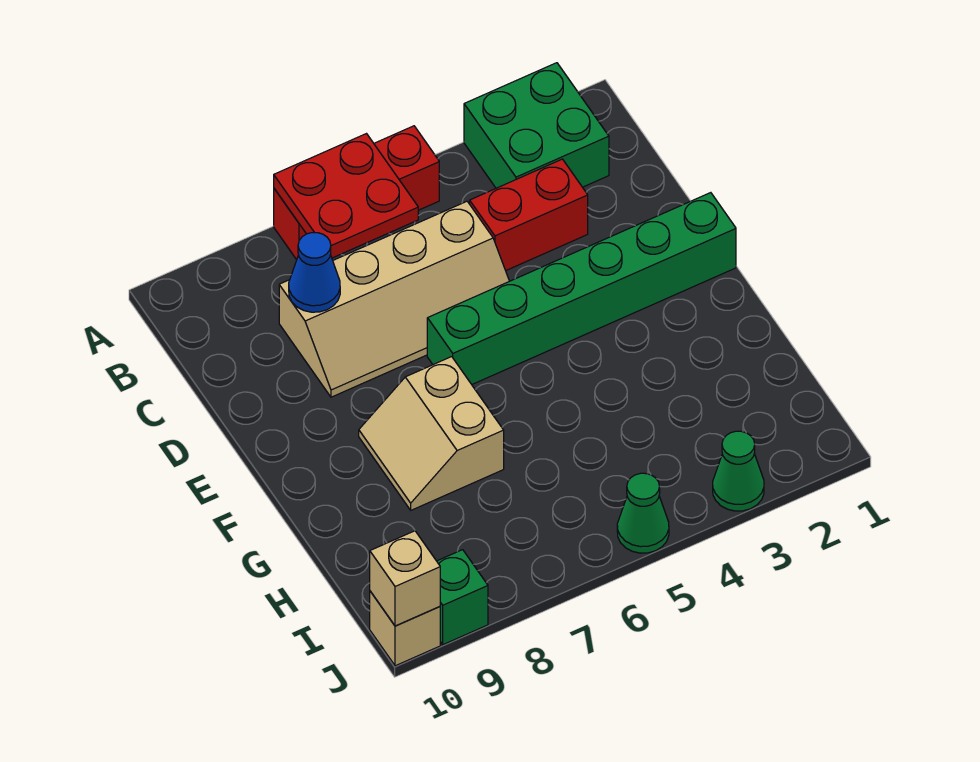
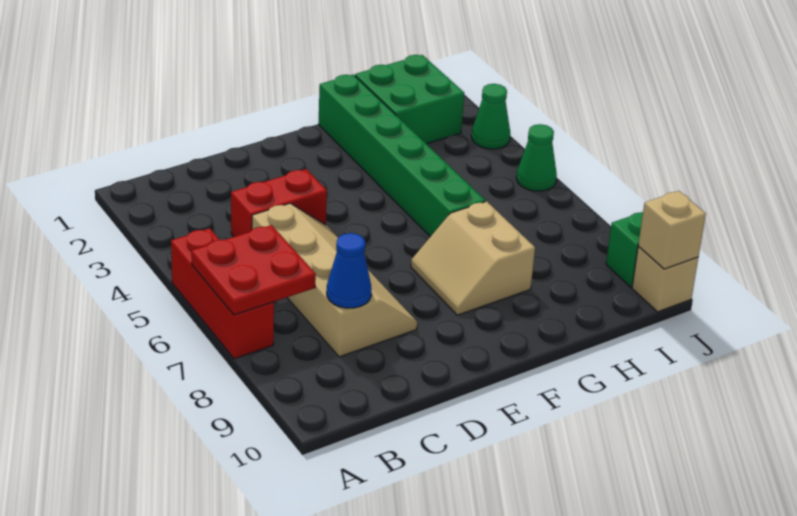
green 2x2 brick [464,63,609,188] -> green 2x2 brick moved to [355,55,464,144]
red 1x2 brick [470,159,588,271] -> red 1x2 brick turned to [231,169,327,237]
green 1x6 brick [427,193,736,384] -> green 1x6 brick moved to [318,75,486,237]
tan 2x2 slope [359,357,504,510] -> tan 2x2 slope turned to [411,201,535,315]

